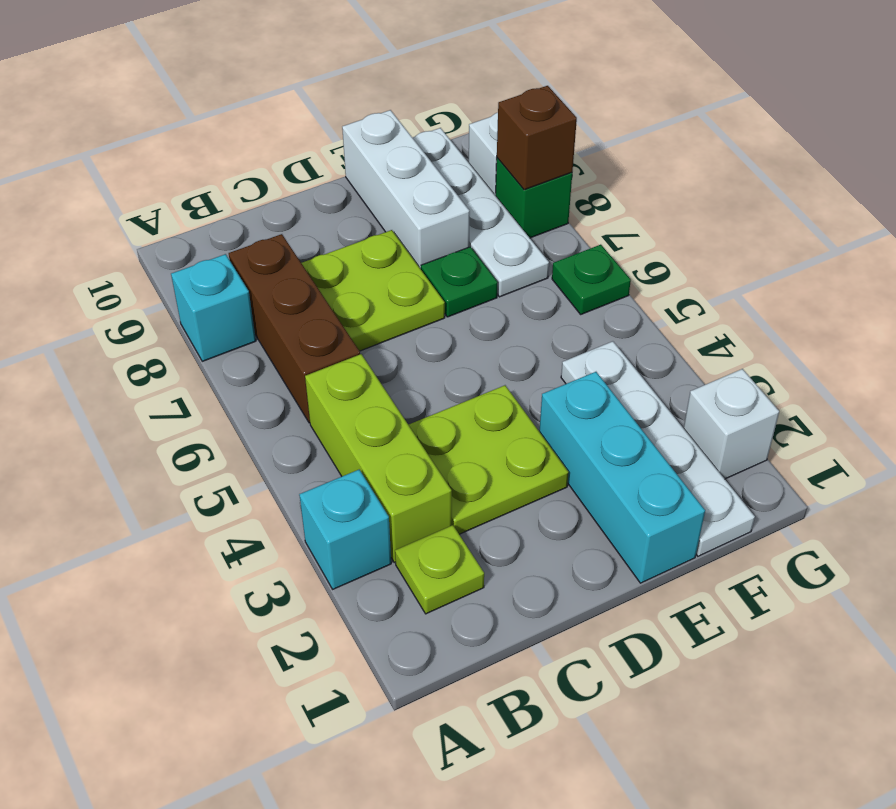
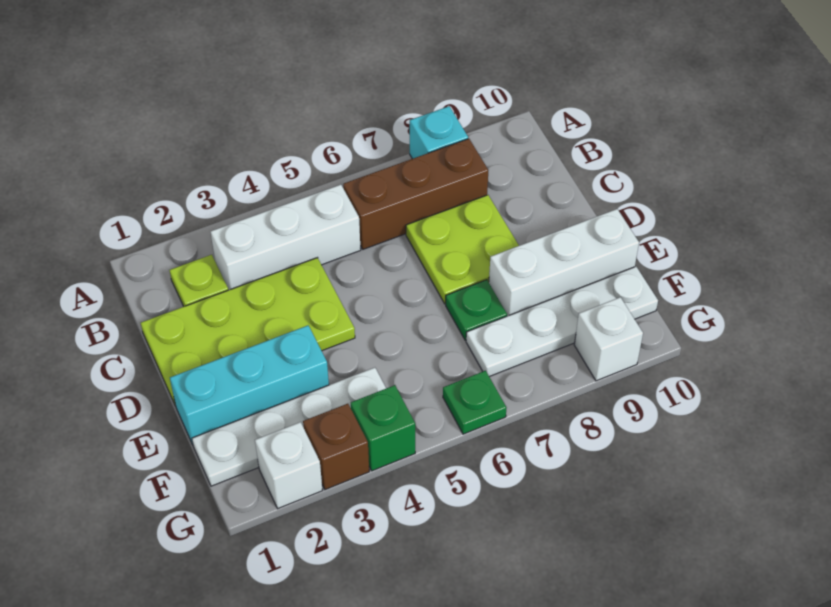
cyan 1x1 brick [299,470,391,589] -> none
lime 1x3 brick [305,354,452,563] -> white 1x3 brick [210,185,361,290]
lime 2x2 plate [409,385,569,534] -> lime 2x4 plate [141,258,355,406]
green 1x1 brick [496,158,572,238] -> green 1x1 brick moved to [351,385,415,471]
brown 1x1 brick [497,86,577,190] -> brown 1x1 brick moved to [303,404,369,490]

